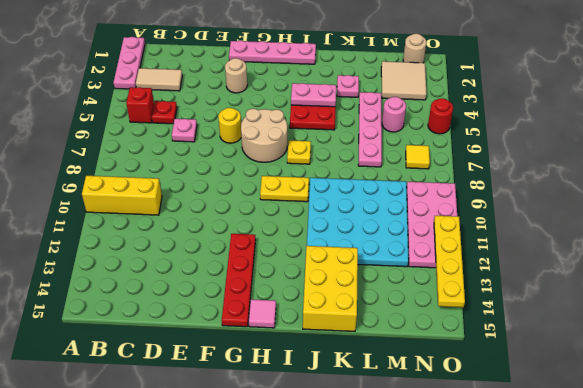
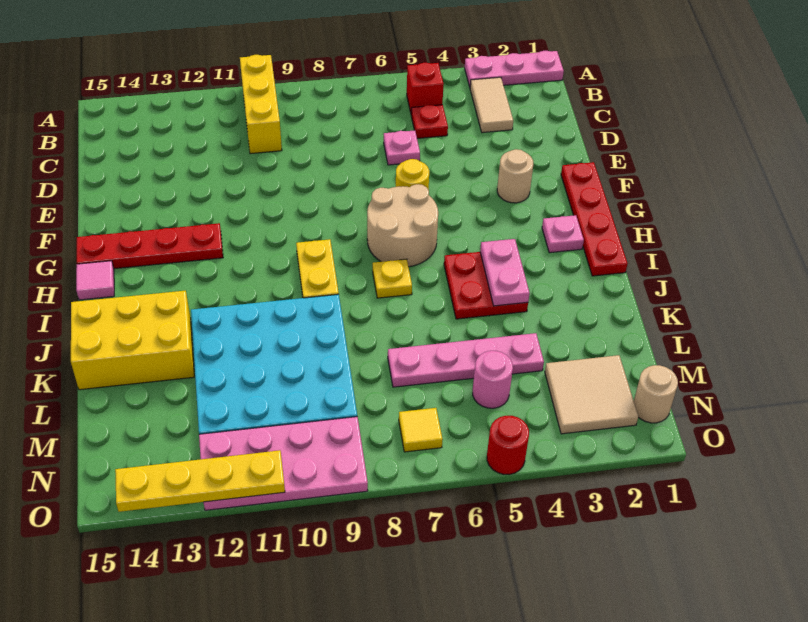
pink 1x4 plate [229,41,316,64] -> red 1x4 plate [561,162,628,276]
pink 1x1 plate [337,75,359,97] -> pink 1x1 plate moved to [542,215,584,253]

